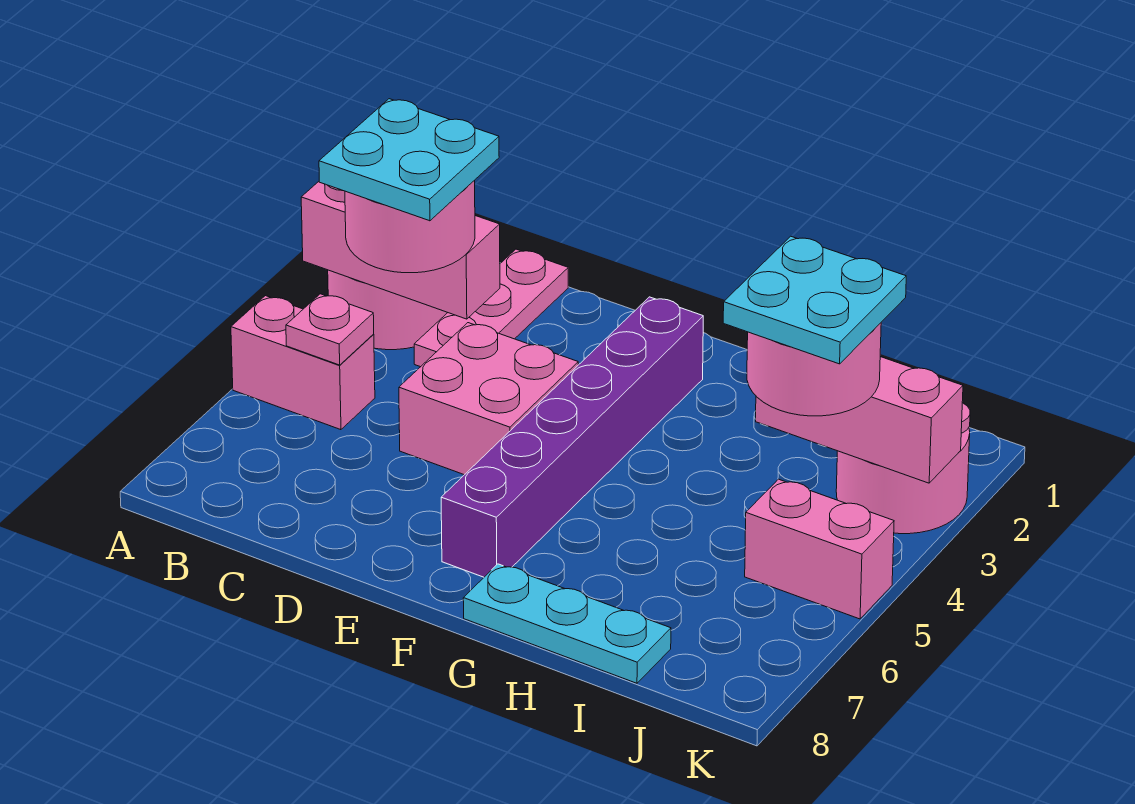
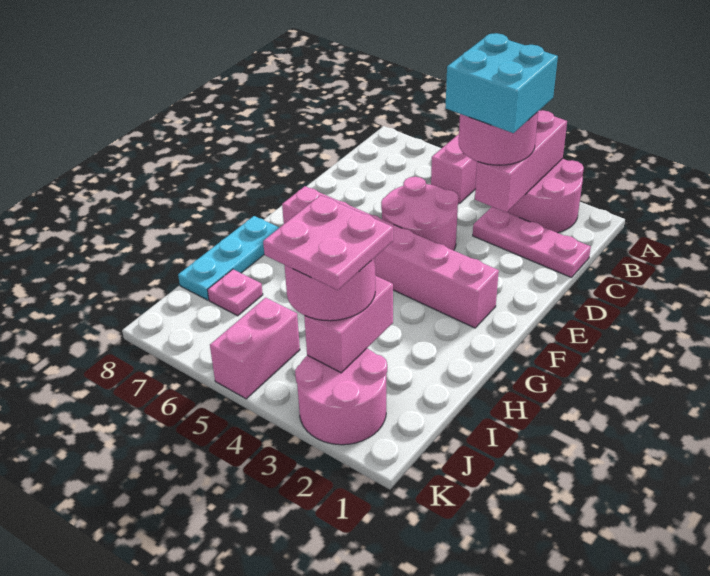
cyan 2x2 plate [319,99,499,221] -> cyan 2x2 brick [446,33,558,133]
pink 1x1 plate [286,294,374,365] -> pink 1x1 plate moved to [208,269,263,316]
pink 2x2 brick [399,323,578,475] -> pink 2x2 round brick [381,177,459,250]
purple 1x6 brick [441,297,703,577] -> pink 1x6 brick [282,186,499,328]
pink 1x3 brick [756,357,963,483] -> pink 1x2 brick [304,276,393,373]
cyan 2x2 plate [723,236,906,364] -> pink 2x2 plate [263,195,393,290]

